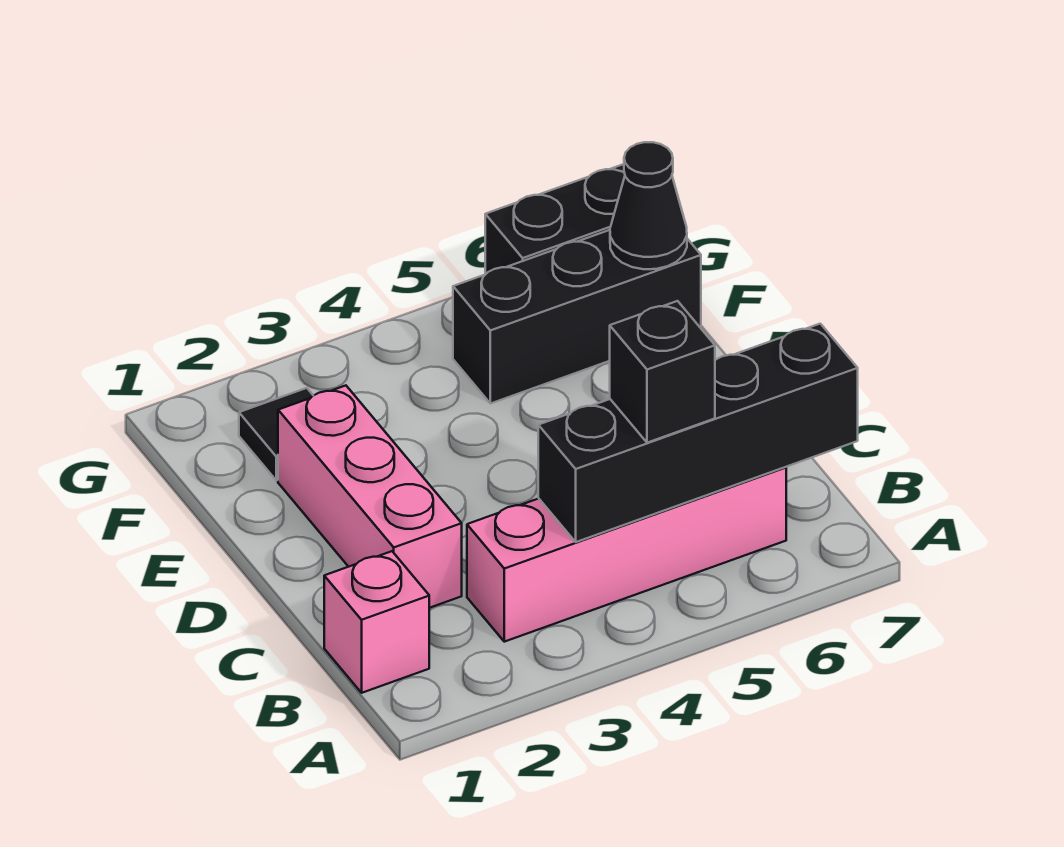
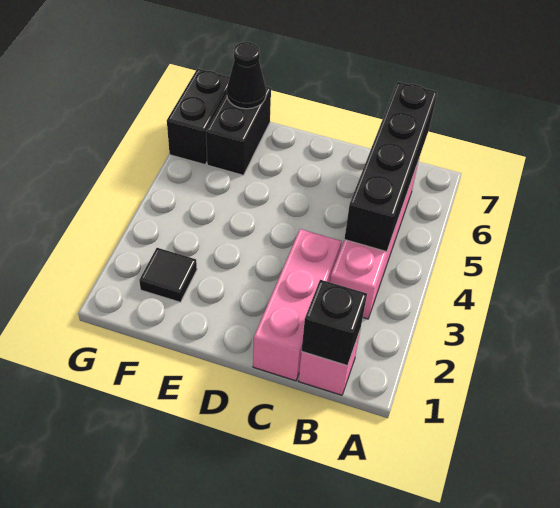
black 1x1 brick [610,301,715,443] -> black 1x1 brick moved to [302,280,367,366]
pink 1x3 brick [278,386,462,608] -> pink 1x3 brick turned to [253,229,341,381]
black 1x3 brick [453,230,701,404] -> black 1x2 brick [206,87,271,175]

